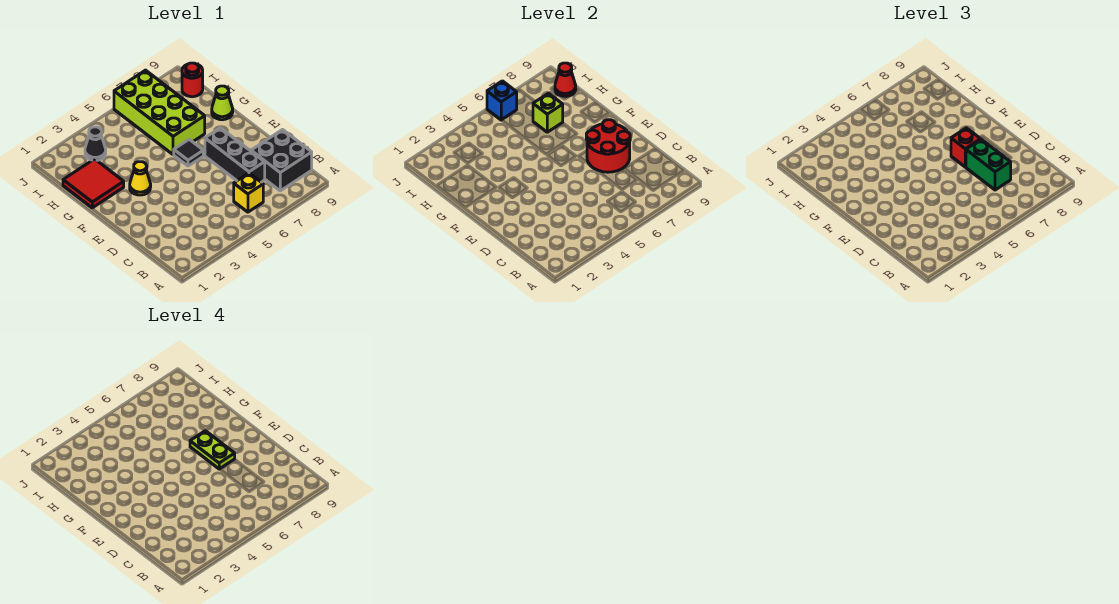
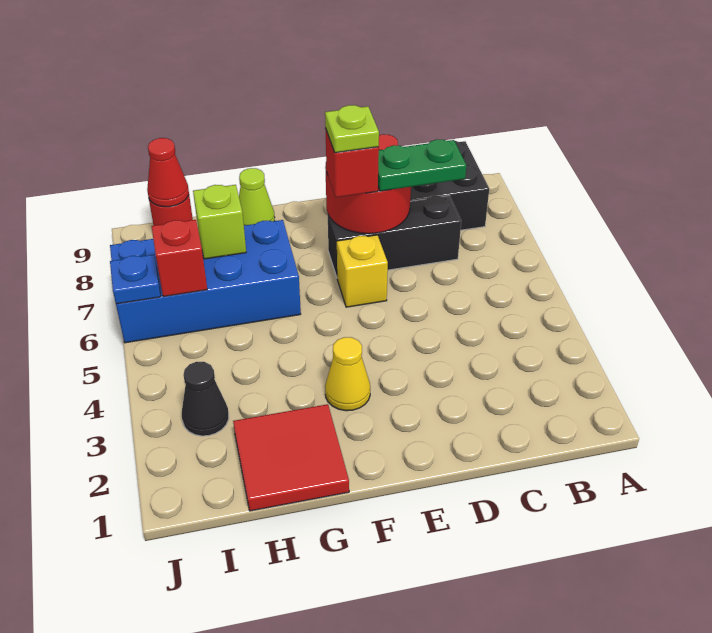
yellow 1x1 brick [234,173,263,212] -> yellow 1x1 brick moved to [337,235,388,307]
green 1x2 brick [966,139,1011,190] -> green 1x2 plate [378,139,466,191]
lime 1x2 plate [190,431,235,469] -> lime 1x1 plate [325,105,379,153]
black 1x1 tile [174,139,203,166] -> none
lime 2x4 brick [114,70,205,155] -> blue 2x4 brick [110,220,301,343]
none -> red 1x1 brick [152,220,207,297]
blue 1x1 brick [487,81,517,120] -> blue 1x1 plate [110,255,161,304]

